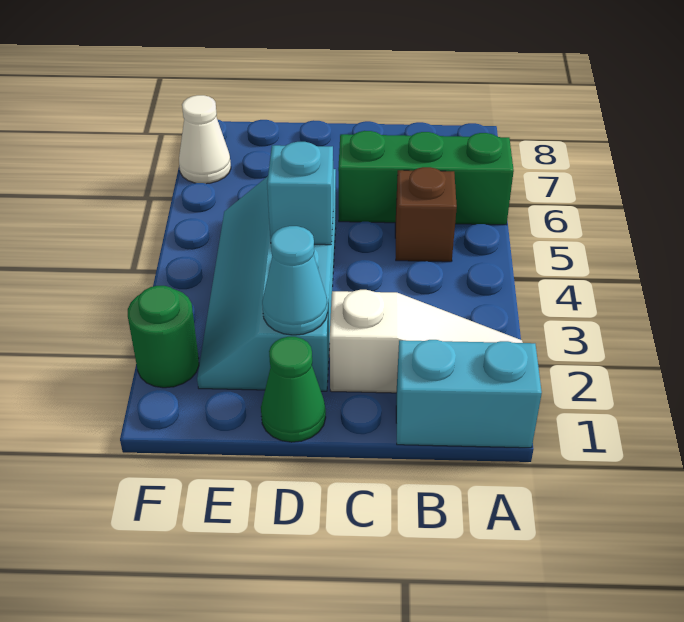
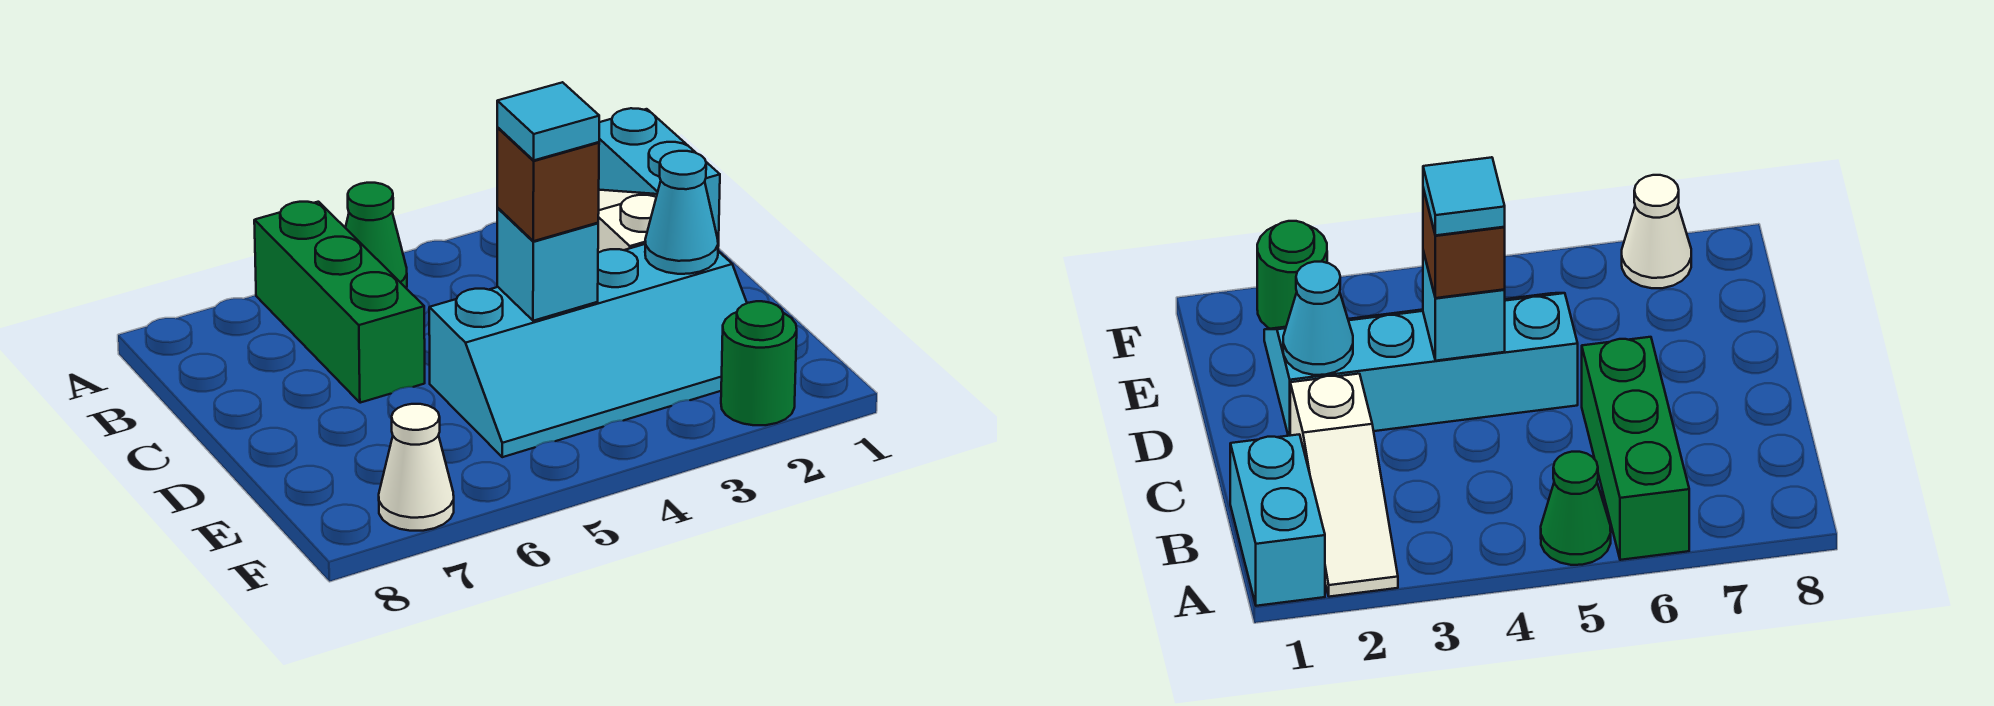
brown 1x1 brick [395,167,457,262] -> brown 1x1 brick moved to [497,128,599,241]
green 1x1 cone [261,337,326,442] -> green 1x1 cone moved to [345,183,407,288]
none -> cyan 1x1 tile [497,82,599,160]

